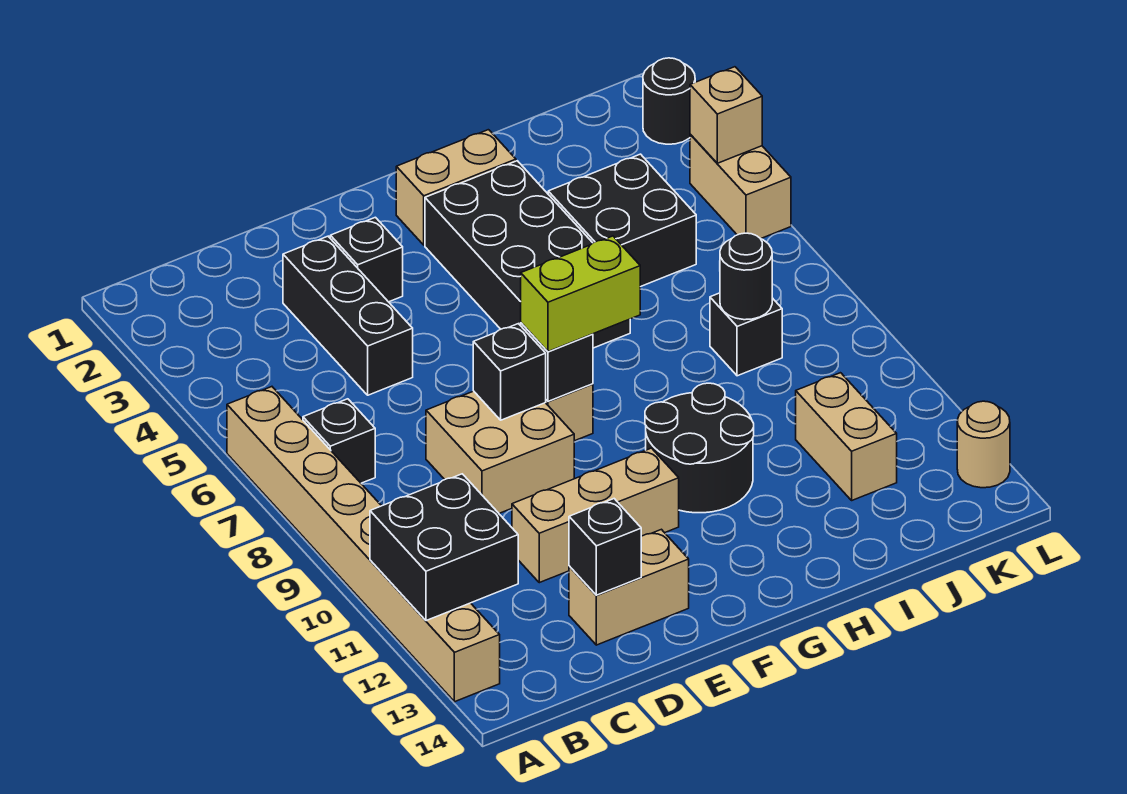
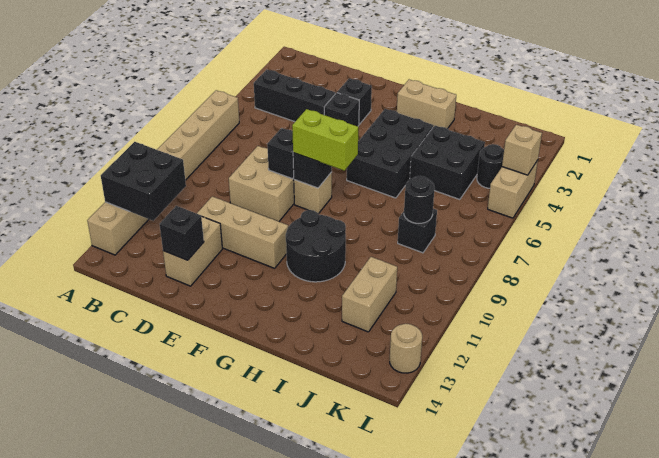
black 1x1 brick [303,399,375,483] -> black 1x1 brick moved to [324,93,359,126]
black 1x3 brick [283,236,413,395] -> black 1x3 brick turned to [254,69,335,122]
tan 1x2 brick [569,529,689,645] -> tan 1x2 brick turned to [163,216,222,286]
black 2x4 brick [425,161,630,348] -> black 2x3 brick [347,109,434,198]
black 1x1 round brick [643,58,695,144] -> black 1x1 round brick moved to [477,144,504,188]

